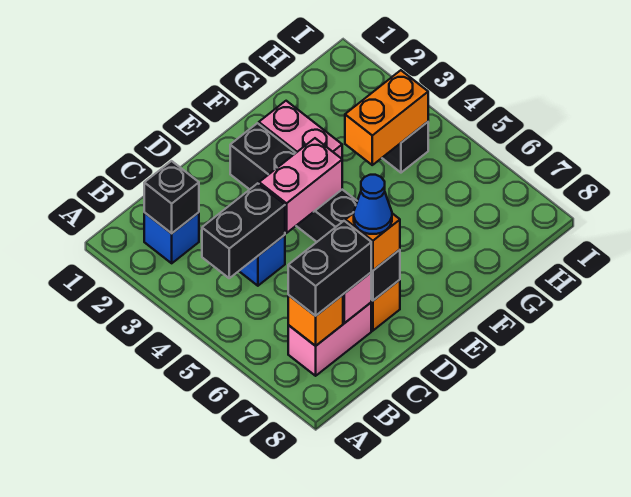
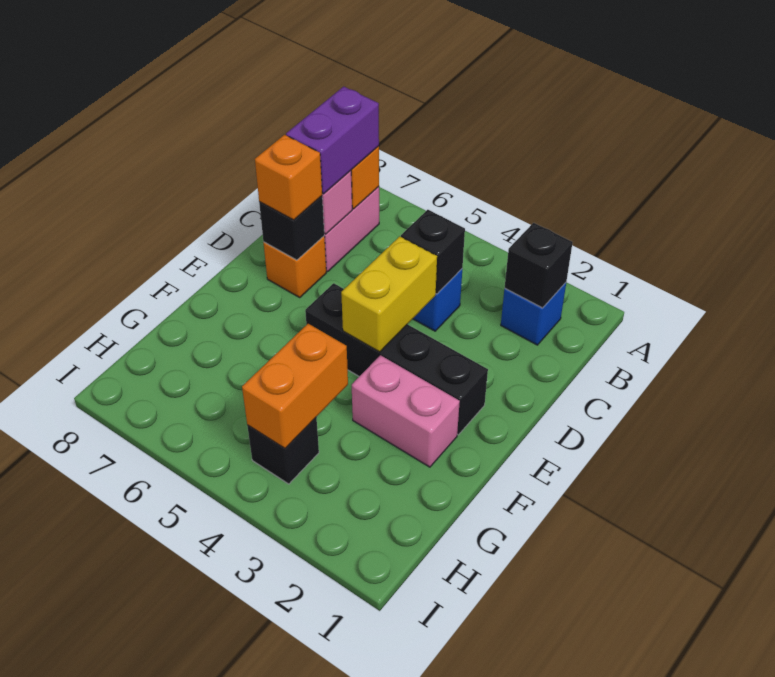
black 1x2 brick [202,183,285,278] -> black 1x1 brick [401,210,465,294]
black 1x2 brick [288,221,371,316] -> purple 1x2 brick [286,86,379,194]
pink 1x2 brick [259,138,342,233] -> yellow 1x2 brick [341,236,437,352]
blue 1x1 cone [354,175,392,234] -> none

